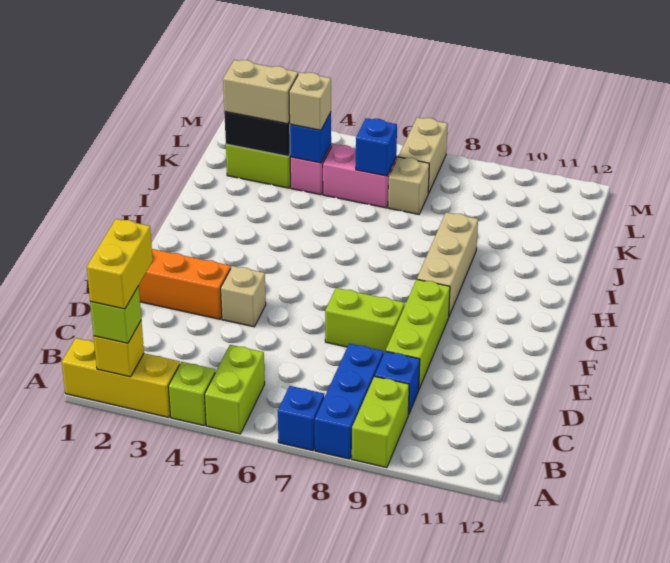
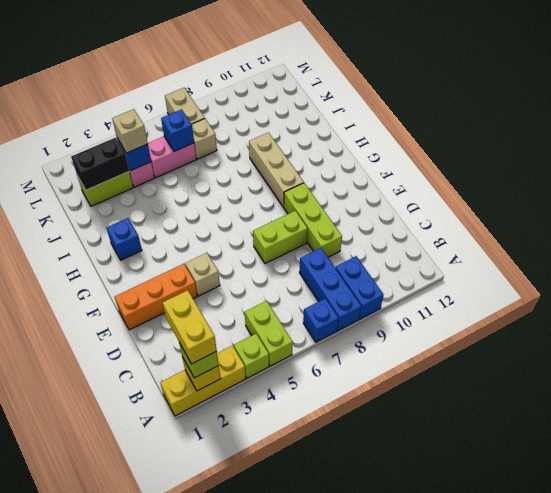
lime 1x2 brick [352,376,409,468] -> blue 1x2 brick [335,256,383,319]
blue 1x1 brick [375,351,420,415] -> blue 1x1 brick moved to [107,218,142,260]
tan 1x2 brick [223,60,298,124] -> none

